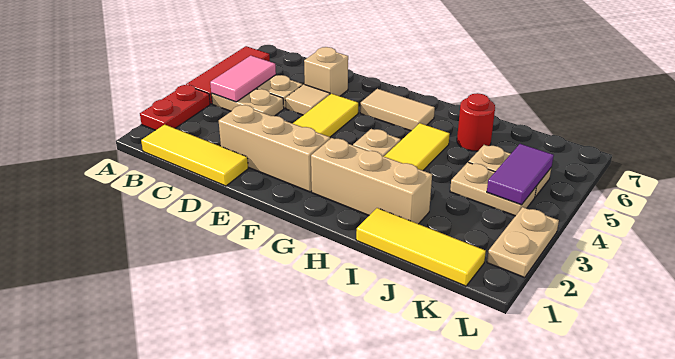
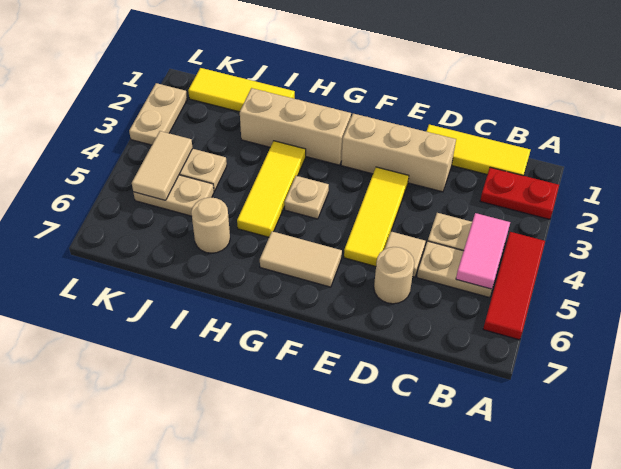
red 1x2 plate [140,85,210,130] -> red 1x2 plate turned to [480,167,559,219]
tan 1x1 brick [304,47,348,96] -> tan 1x1 round brick [374,247,414,304]
red 1x1 round brick [457,93,495,151] -> tan 1x1 round brick [191,197,230,253]
purple 1x2 tile [487,144,554,205] -> tan 1x2 tile [132,131,193,200]

